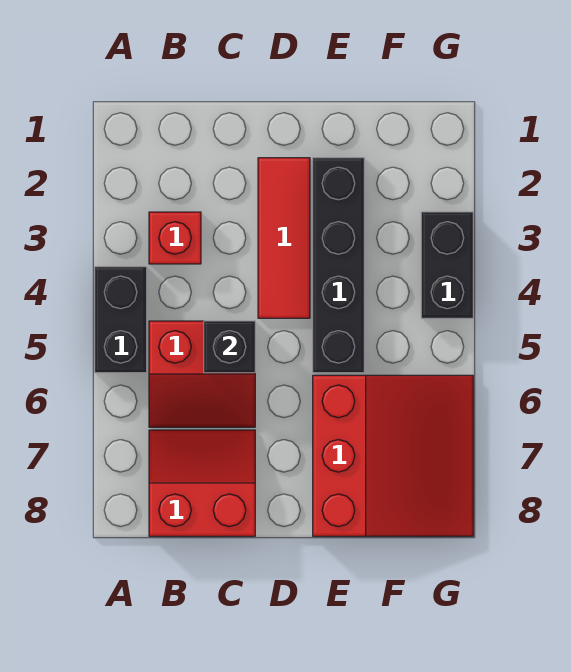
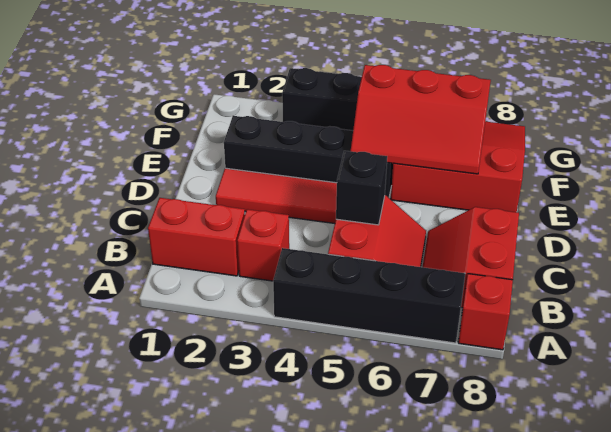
black 1x2 brick [95,267,147,373] -> black 1x4 brick [273,248,465,343]
none -> red 1x1 brick [458,274,513,350]
none -> red 1x2 brick [148,198,245,276]
none -> red 2x3 slope [351,65,491,174]

